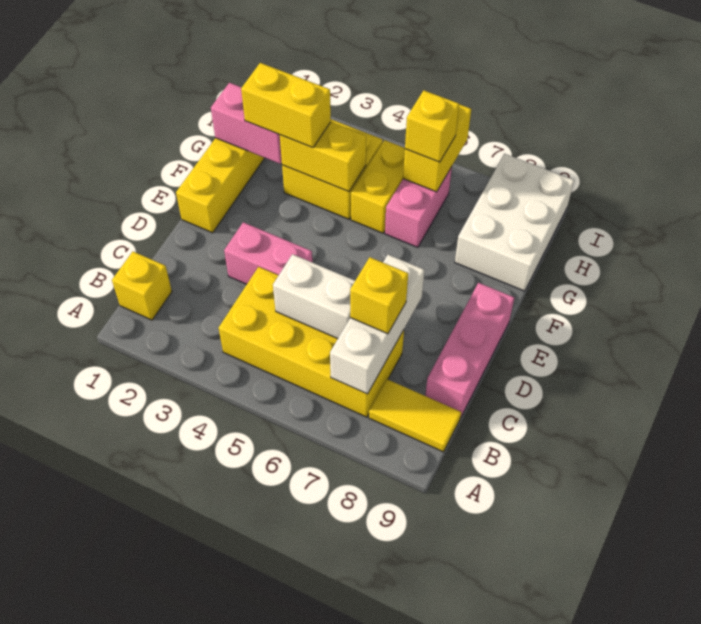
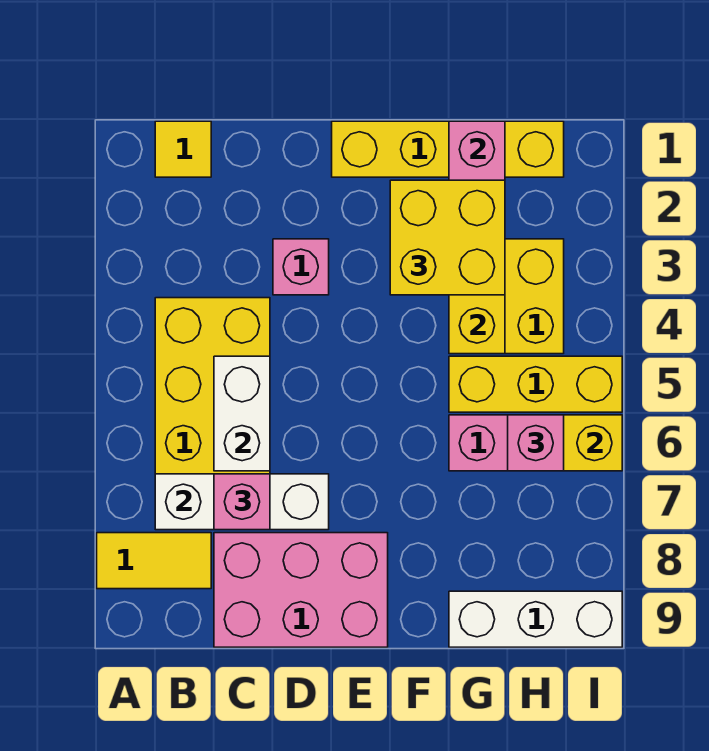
yellow 1x1 brick [112,252,172,320] -> yellow 1x1 tile [155,121,211,177]
yellow 1x2 tile [369,379,461,452] -> yellow 1x2 tile turned to [97,533,211,589]
yellow 1x1 brick [350,257,408,334] -> pink 1x1 brick [214,474,270,530]
pink 1x3 brick [425,283,514,416] -> pink 2x3 brick [214,533,388,647]
pink 1x2 brick [224,222,312,284] -> pink 1x1 brick [273,239,329,295]
yellow 1x2 brick [241,63,331,148] -> yellow 2x2 brick [390,180,505,295]
yellow 1x2 brick [351,140,405,233] -> yellow 1x3 brick [449,356,622,412]
white 2x3 brick [455,154,574,291] -> white 1x3 brick [449,591,622,647]
yellow 1x1 brick [405,91,459,162] -> pink 1x1 brick [508,415,564,471]

